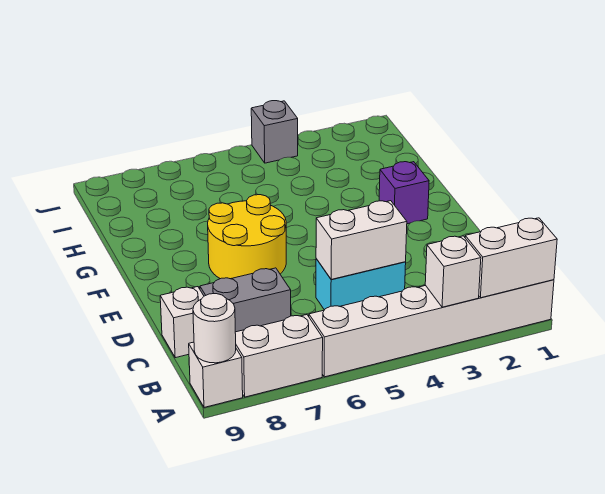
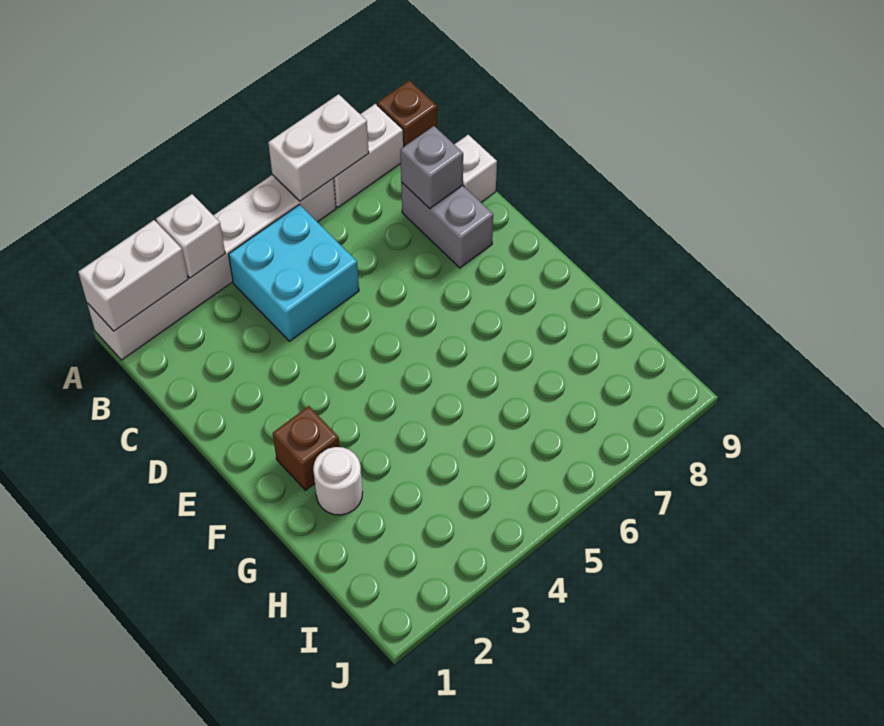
white 1x1 brick [189,342,243,407] -> brown 1x1 brick [377,80,437,146]
white 1x1 round brick [193,294,236,363] -> white 1x1 round brick moved to [313,447,363,515]
cyan 1x2 brick [316,259,406,310] -> cyan 2x2 brick [229,205,359,341]
white 1x2 brick [316,201,407,280] -> white 1x2 brick moved to [268,94,369,201]
grey 1x2 brick [200,268,291,332] -> grey 1x2 brick turned to [401,182,493,268]
yellow 2x2 round brick [208,195,286,279] -> none
purple 1x1 brick [379,162,429,224] -> brown 1x1 brick [273,406,339,490]
grey 1x1 brick [251,101,298,163] -> grey 1x1 brick moved to [400,126,463,209]

